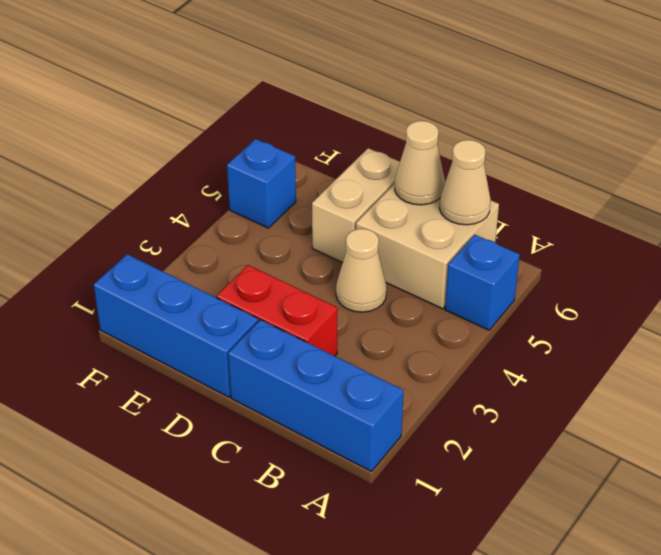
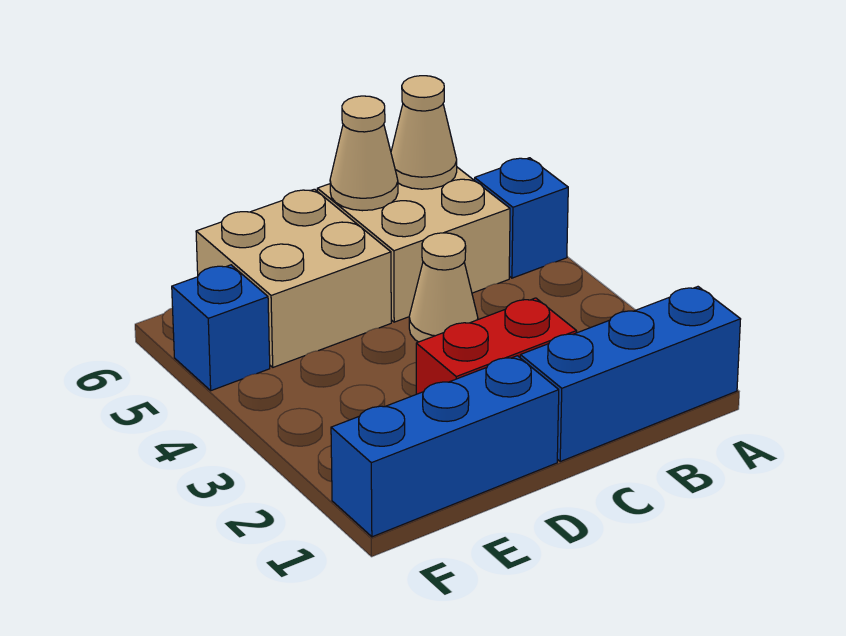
tan 1x2 brick [312,148,400,263] -> tan 2x2 brick [196,189,391,367]

